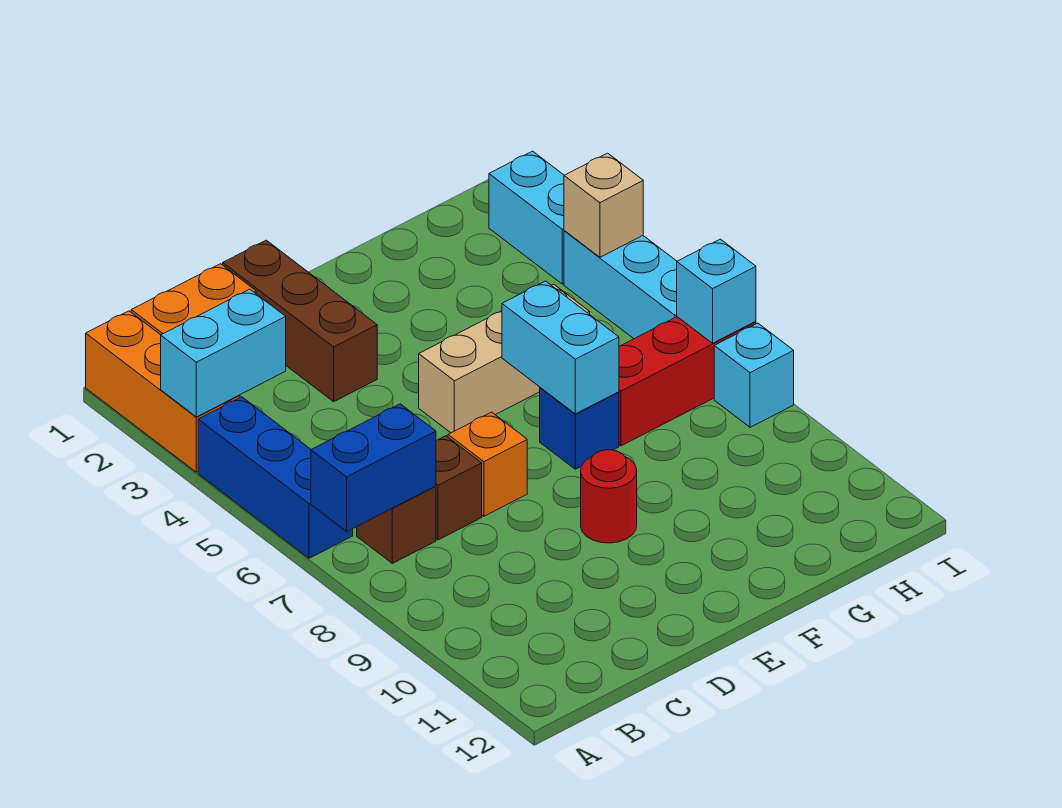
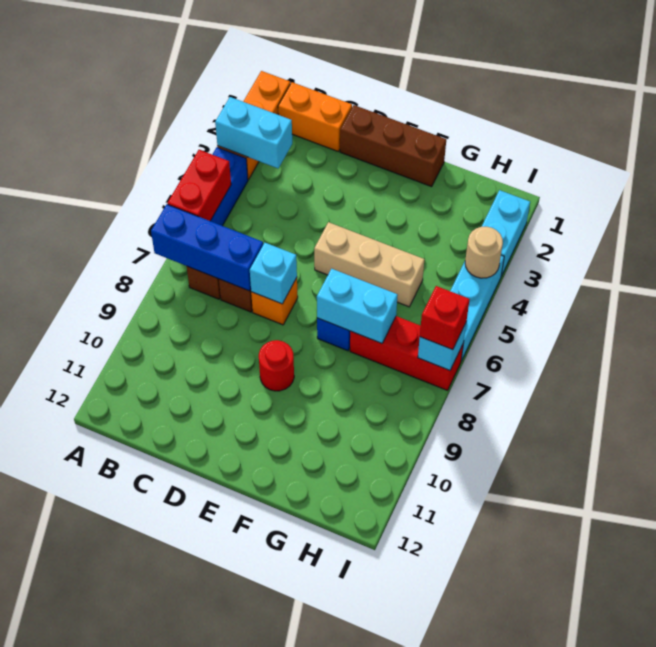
none -> red 1x2 brick [167,150,231,221]
blue 1x2 brick [311,404,436,531] -> blue 1x3 brick [151,204,263,291]
brown 1x3 brick [223,240,377,402] -> brown 1x3 brick turned to [340,105,446,187]
cyan 1x2 brick [502,281,619,414] -> cyan 1x2 brick turned to [317,269,398,343]
tan 1x1 brick [564,153,643,257] -> tan 1x1 round brick [465,227,503,278]
none -> red 1x1 brick [420,286,470,350]
cyan 1x1 brick [714,323,794,427] -> cyan 1x1 brick moved to [250,243,297,304]

